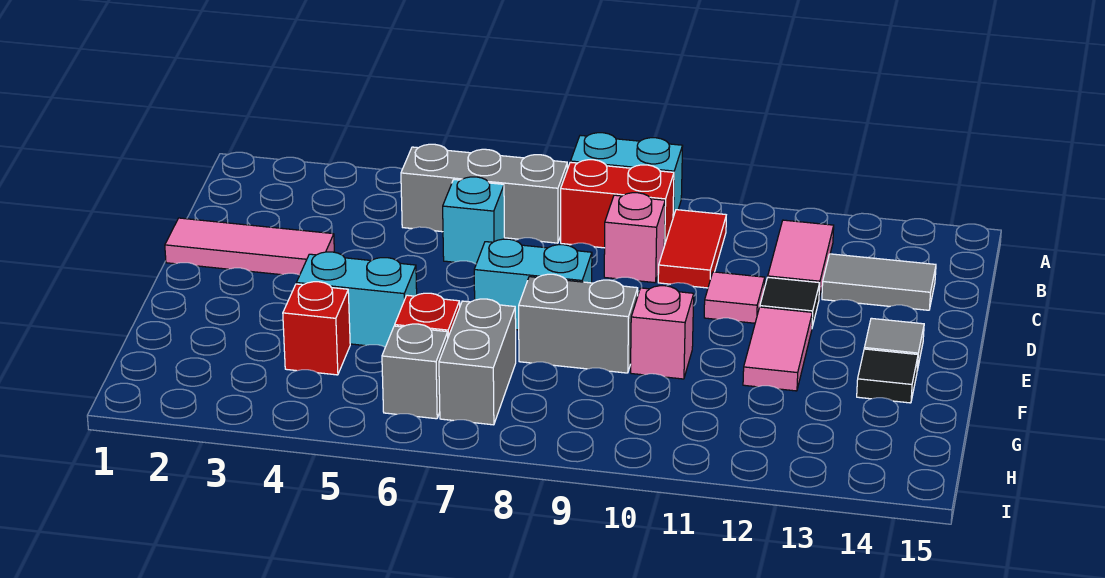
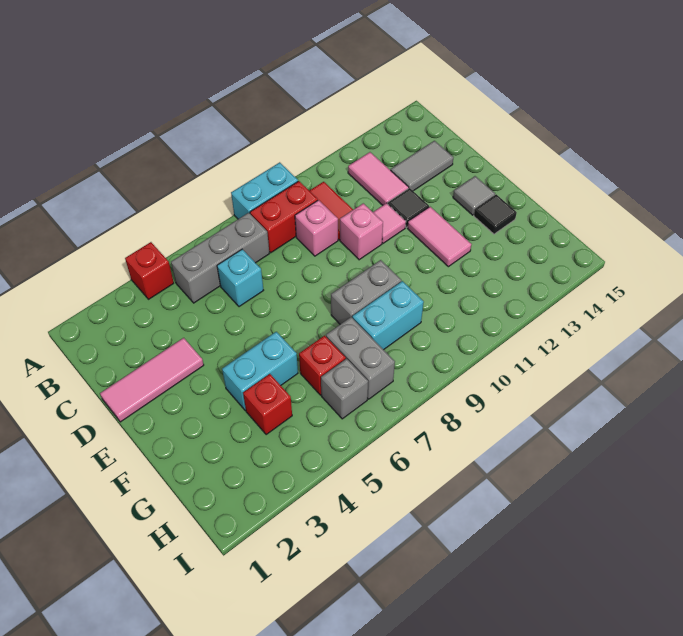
none -> red 1x1 brick [125,242,174,299]
cyan 1x2 brick [474,239,592,330] -> cyan 1x2 brick moved to [352,281,424,350]
pink 1x1 brick [631,286,694,379] -> pink 1x1 brick moved to [340,203,383,260]

